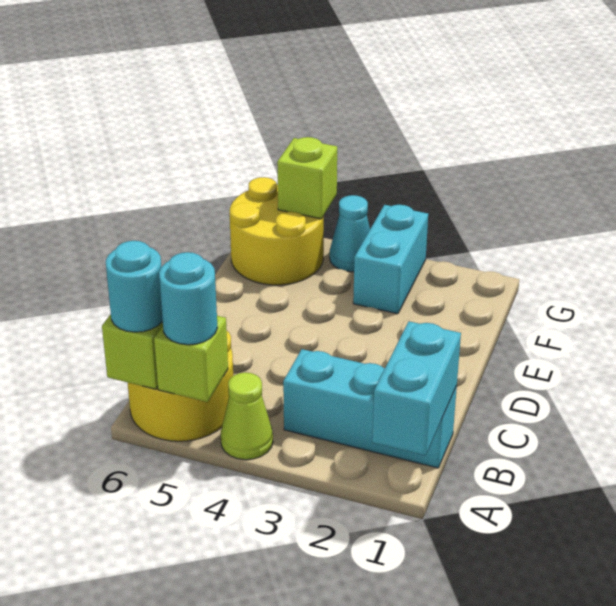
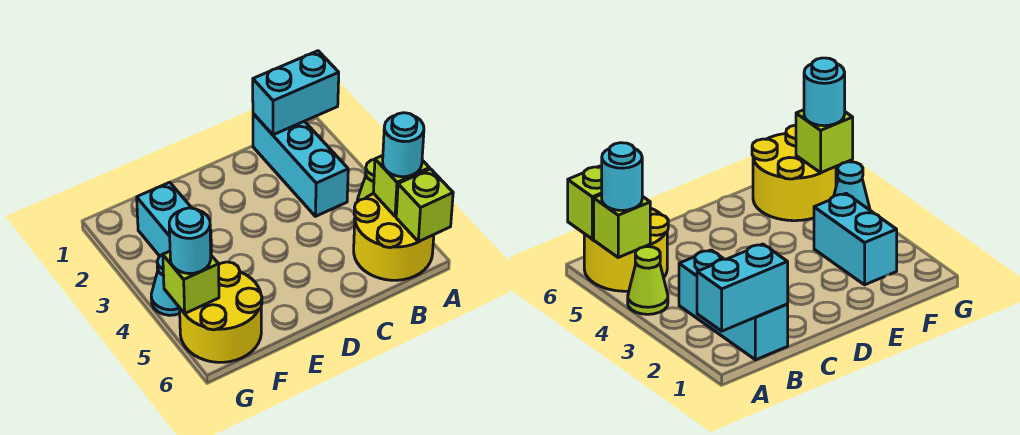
cyan 1x1 round brick [106,241,163,332] -> cyan 1x1 round brick moved to [169,208,211,274]
cyan 1x2 brick [353,205,428,314] -> cyan 1x2 brick turned to [137,182,211,256]

